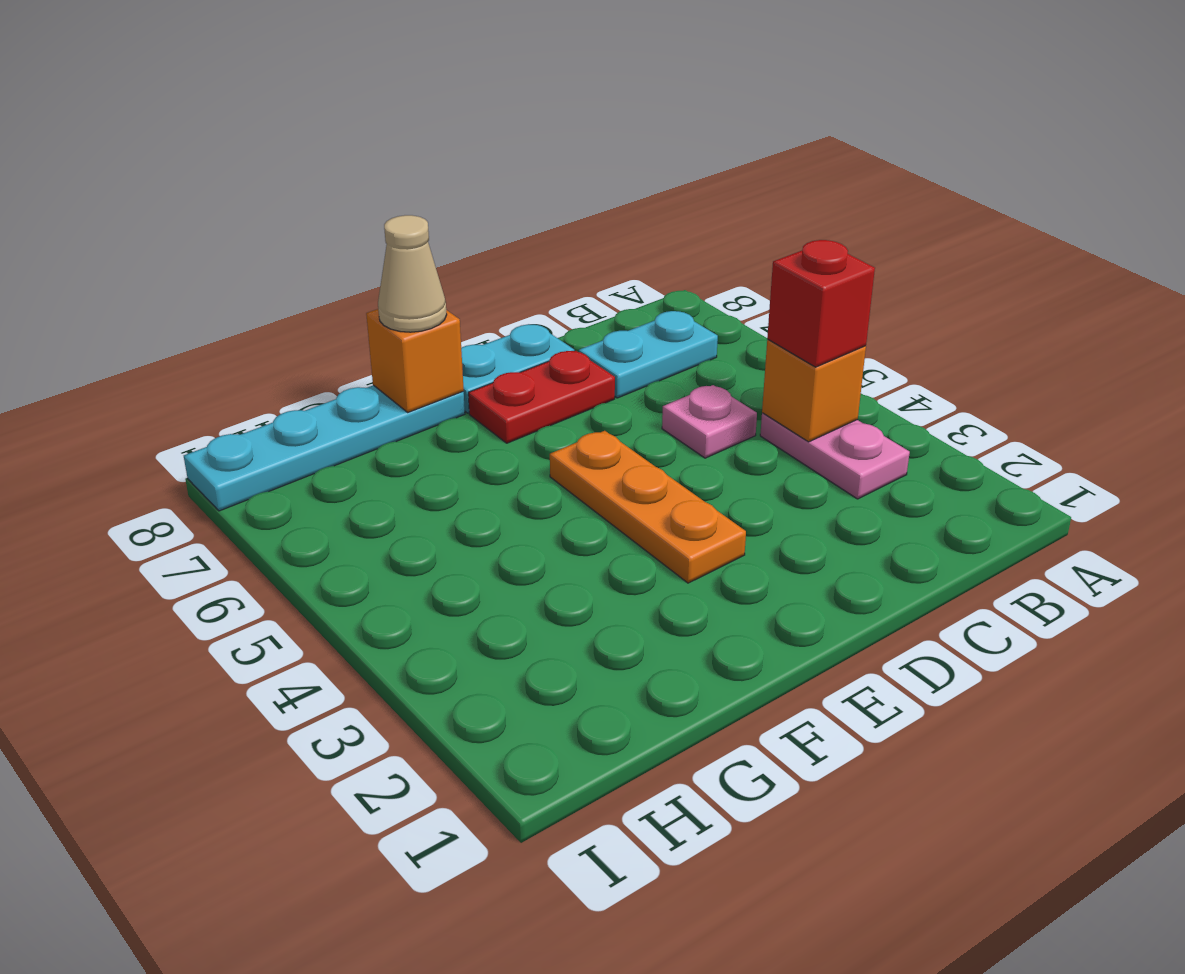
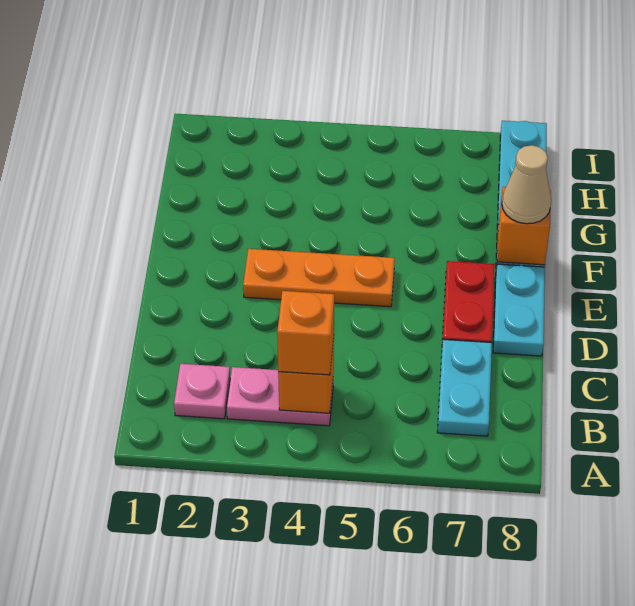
red 1x1 brick [767,240,875,367] -> orange 1x1 brick [277,291,334,375]
pink 1x1 plate [662,385,757,458] -> pink 1x1 plate moved to [174,364,230,419]

